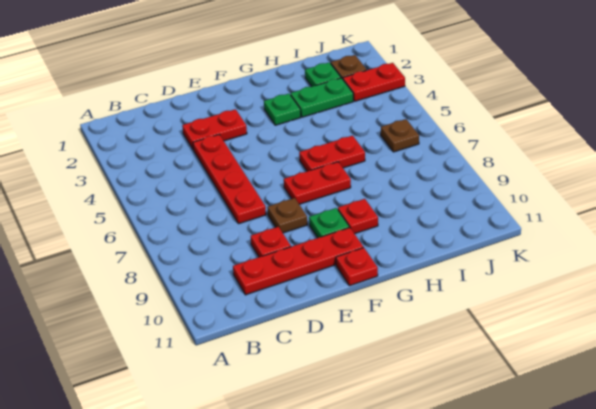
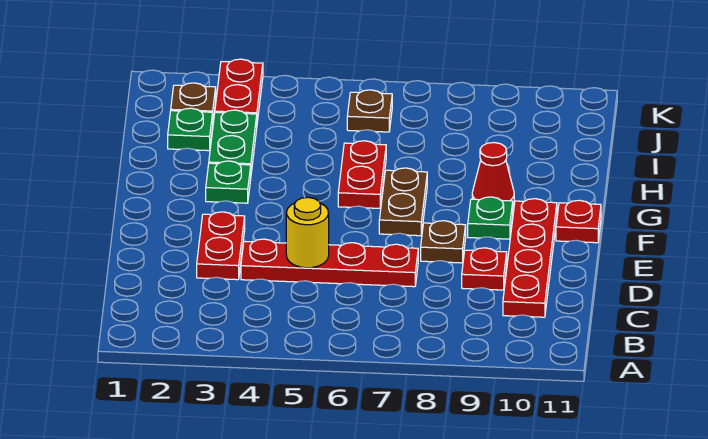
none -> yellow 1x1 round brick [286,197,329,268]
red 1x2 plate [284,162,351,204] -> brown 1x2 plate [379,168,427,236]
red 1x1 plate [338,199,378,234] -> red 1x1 cone [472,143,514,204]

